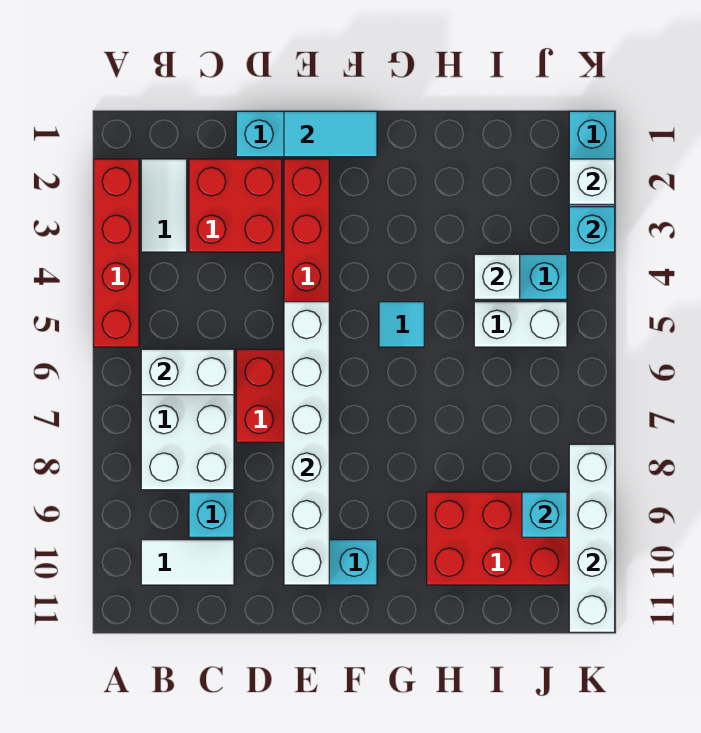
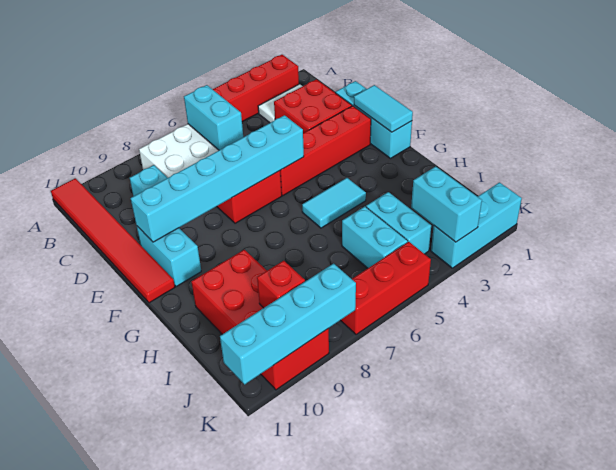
none -> red 1x6 tile [51,178,175,303]
white 1x2 brick [141,349,234,395] -> cyan 1x2 brick [184,85,243,150]
white 1x2 tile [141,540,234,585] -> none
white 1x6 brick [284,302,329,585] -> cyan 1x6 brick [131,115,304,242]
cyan 1x1 tile [379,302,424,347] -> cyan 1x2 tile [302,178,366,228]
white 1x1 brick [474,254,520,299] -> none
white 1x2 brick [474,302,567,347] -> cyan 1x2 brick [342,207,408,268]
cyan 1x1 brick [522,492,567,537] -> red 1x1 brick [257,261,305,308]
white 1x1 brick [569,159,615,204] -> none
cyan 1x1 brick [569,207,615,252] -> cyan 1x2 brick [411,166,482,242]
none -> red 1x3 brick [341,242,431,335]
white 1x4 brick [569,444,615,632] -> cyan 1x4 brick [220,264,356,384]

